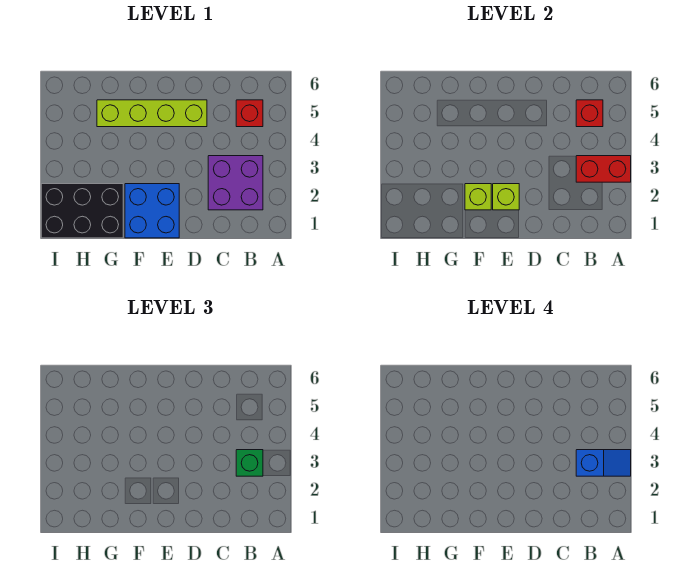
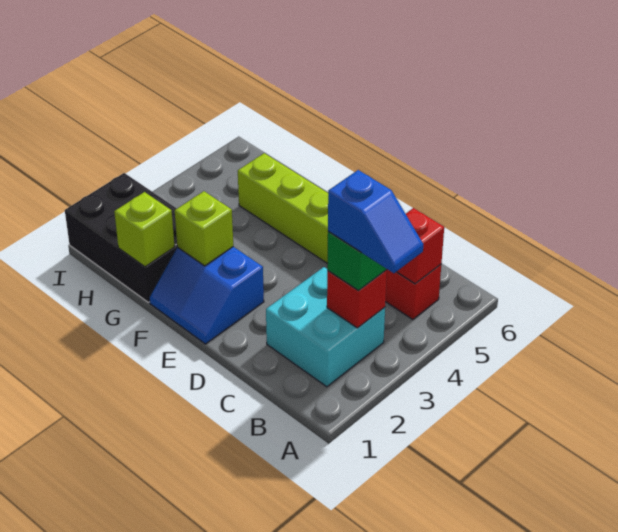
red 1x2 brick [576,156,631,182] -> red 1x1 brick [327,270,387,328]
purple 2x2 brick [208,156,263,210] -> cyan 2x2 brick [266,267,385,387]
blue 2x2 brick [125,184,179,238] -> blue 2x2 slope [149,247,264,344]
lime 1x1 brick [493,184,519,210] -> lime 1x1 brick moved to [114,192,174,267]

